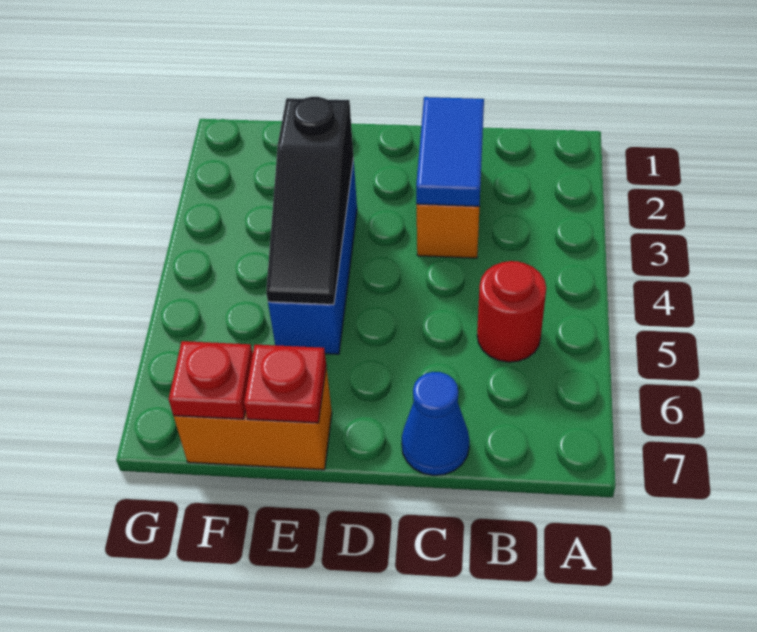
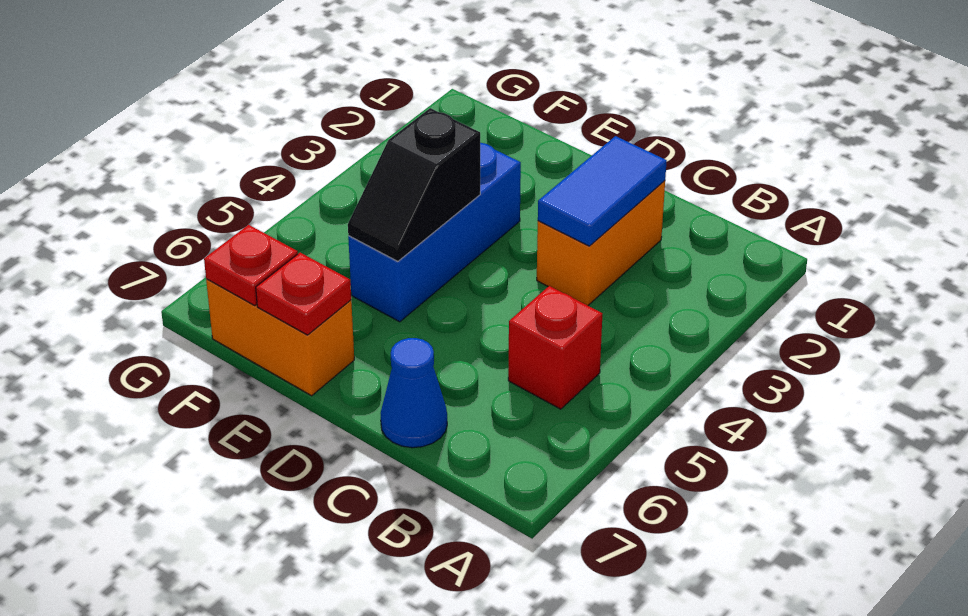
red 1x1 round brick [477,261,546,362] -> red 1x1 brick [508,286,602,409]
black 1x3 slope [266,97,353,305] -> black 1x2 slope [348,108,480,261]

